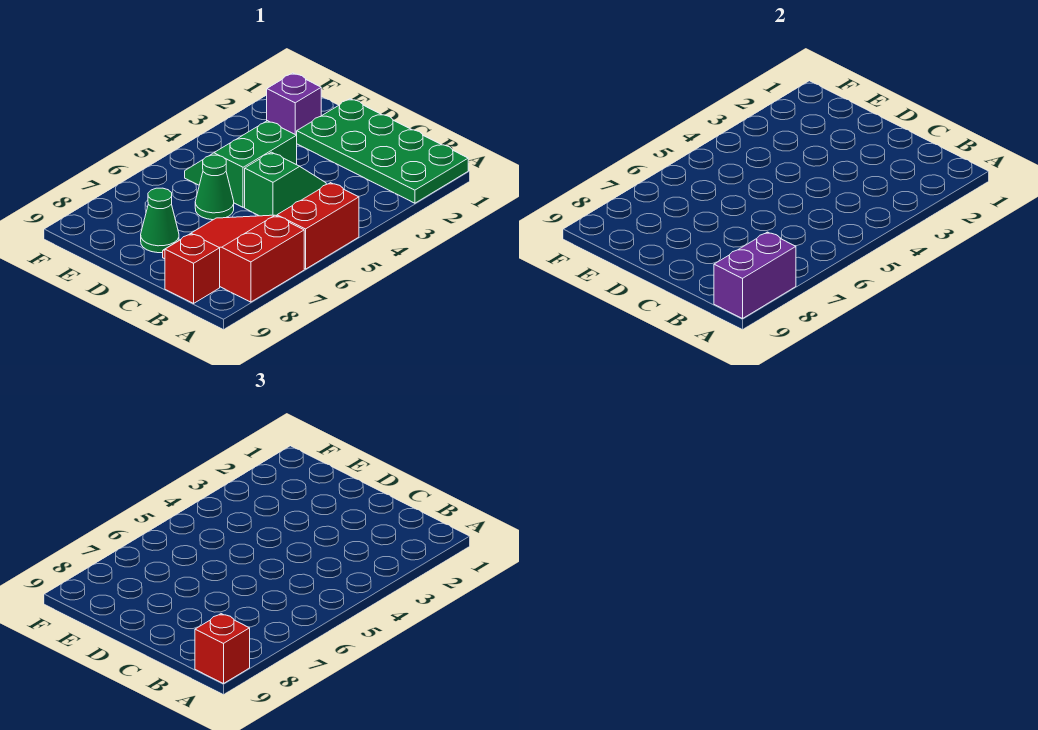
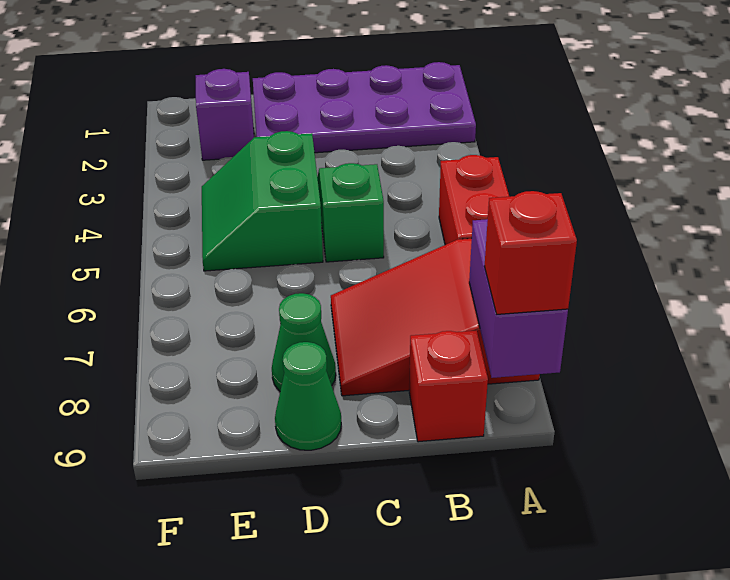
green 2x4 plate [297,99,468,203] -> purple 2x4 plate [253,62,476,153]
green 1x1 cone [195,155,234,220] -> green 1x1 cone moved to [275,342,341,450]

